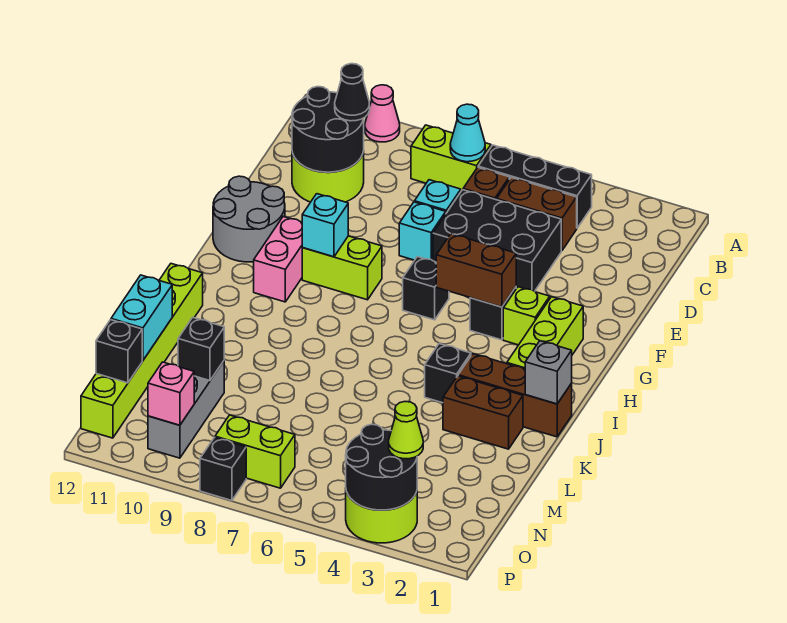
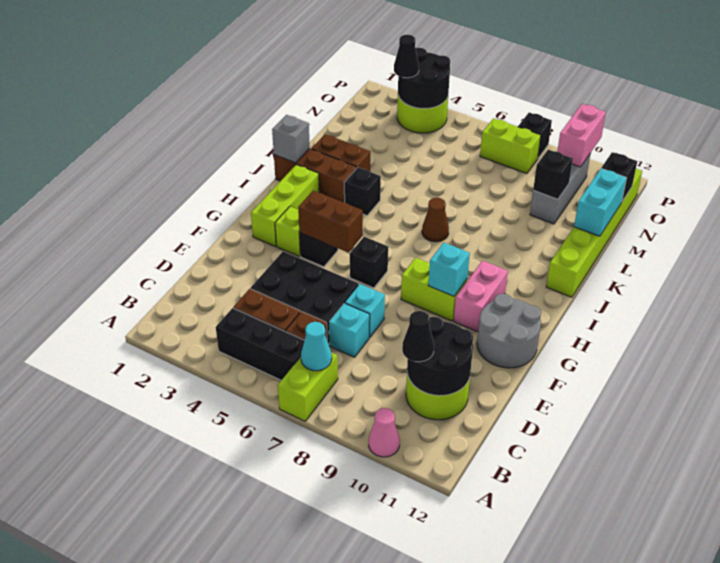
lime 1x2 brick [411,125,491,191] -> lime 1x2 brick turned to [278,352,338,421]
none -> brown 1x1 cone [422,198,449,242]
lime 1x1 cone [389,402,423,459] -> black 1x1 cone [394,35,419,78]
pink 1x1 brick [148,362,194,425] -> pink 1x2 brick [557,104,606,167]

